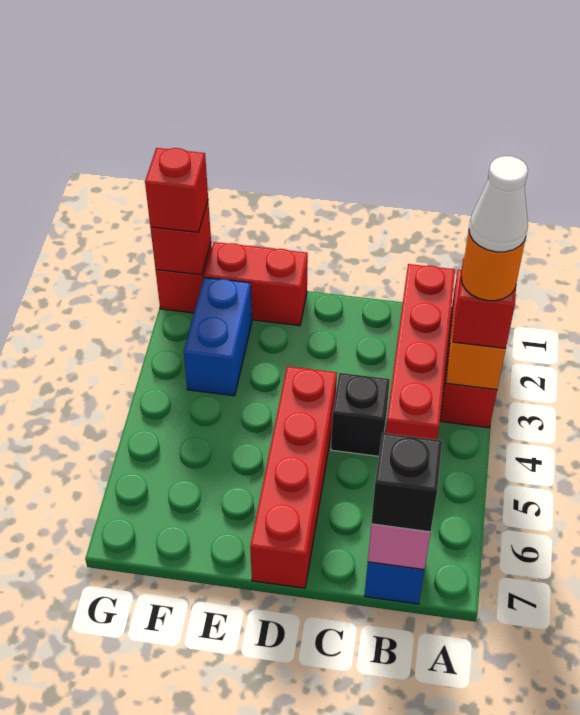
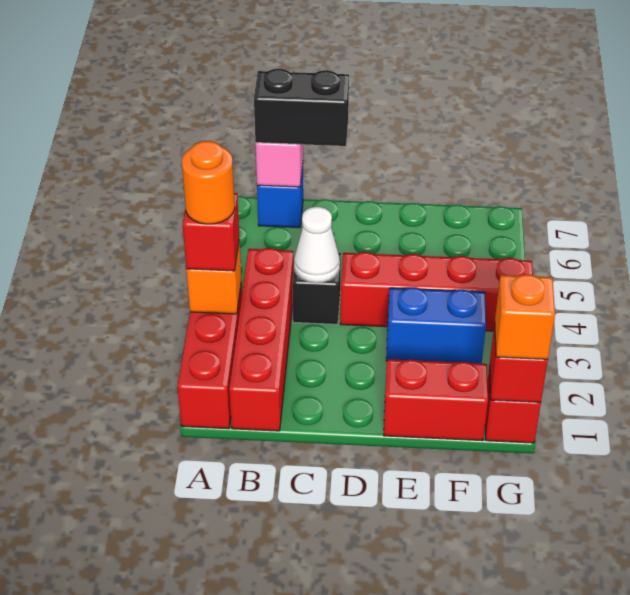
white 1x1 cone [469,156,528,252] -> white 1x1 cone moved to [294,207,340,283]
black 1x1 brick [371,433,442,532] -> black 1x2 brick [254,69,349,146]
red 1x4 brick [250,366,337,588] -> red 1x4 brick turned to [340,252,533,331]
blue 1x2 brick [184,277,252,396] -> blue 1x2 brick turned to [386,288,486,363]
red 1x1 brick [145,148,208,232] -> orange 1x1 brick [495,274,555,360]

